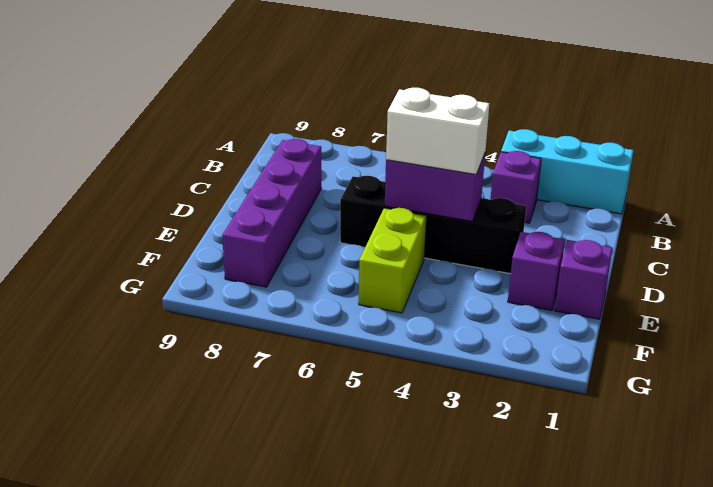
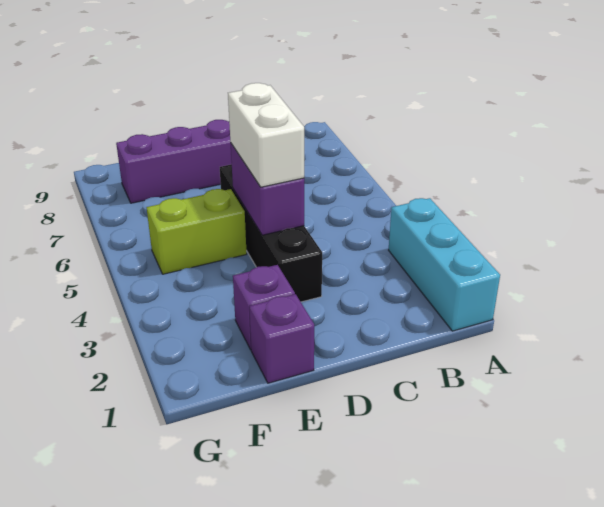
purple 1x1 brick [490,151,541,223] -> none

